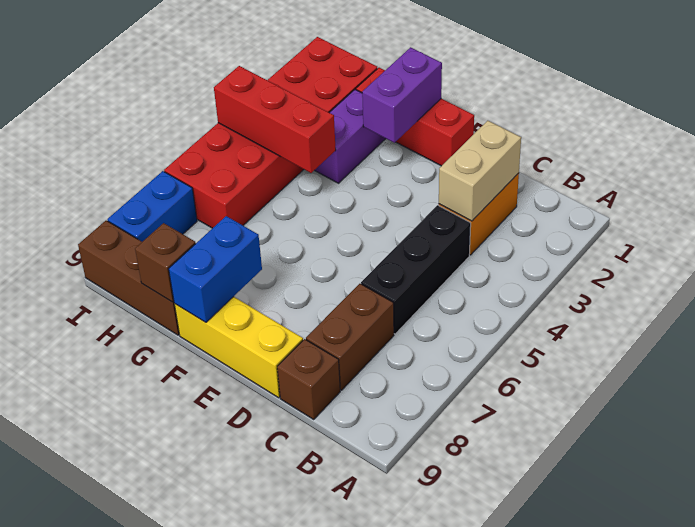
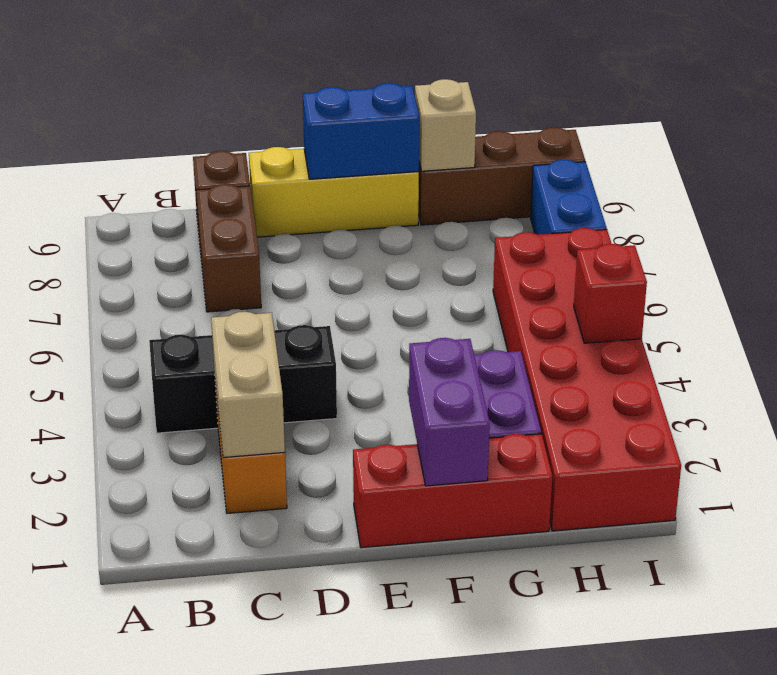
black 1x3 brick [361,205,471,334] -> black 1x3 brick turned to [149,325,337,433]
blue 1x2 brick [169,216,262,322] -> blue 1x2 brick turned to [303,83,419,179]
red 1x3 brick [214,66,336,173] -> red 1x1 brick [574,244,647,343]
brown 1x1 brick [135,223,196,302] -> tan 1x1 brick [415,79,476,171]

